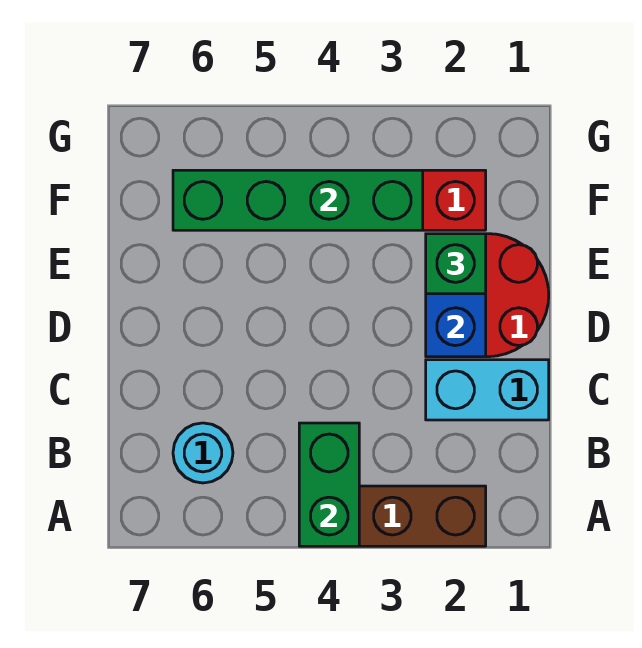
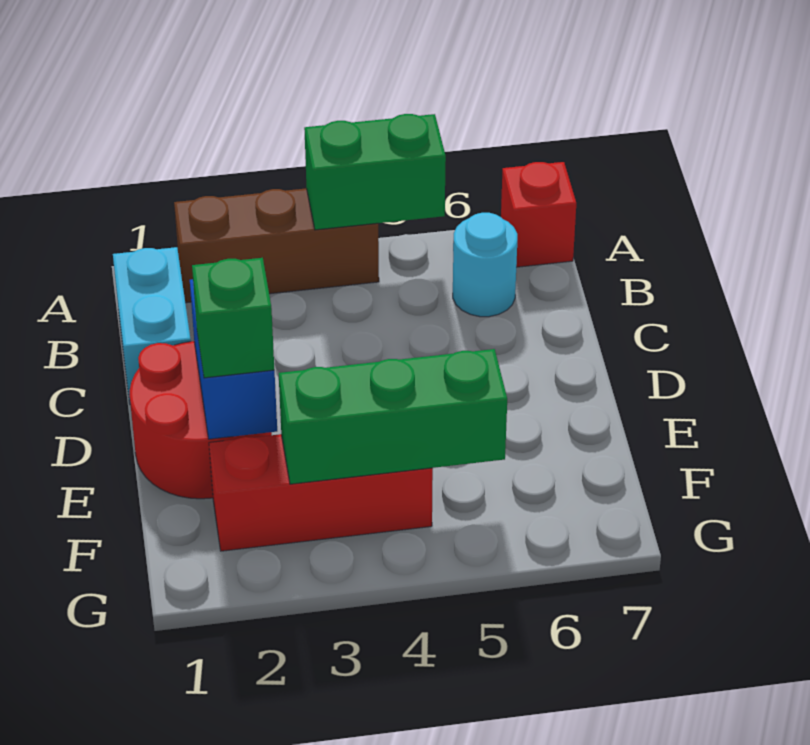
green 1x2 brick [299,423,359,546] -> green 1x2 brick turned to [304,114,446,230]
none -> red 1x1 brick [501,162,576,267]
cyan 1x2 brick [426,360,549,420] -> cyan 1x2 brick turned to [113,247,191,403]
green 1x4 brick [173,170,423,230] -> green 1x3 brick [279,349,507,484]

